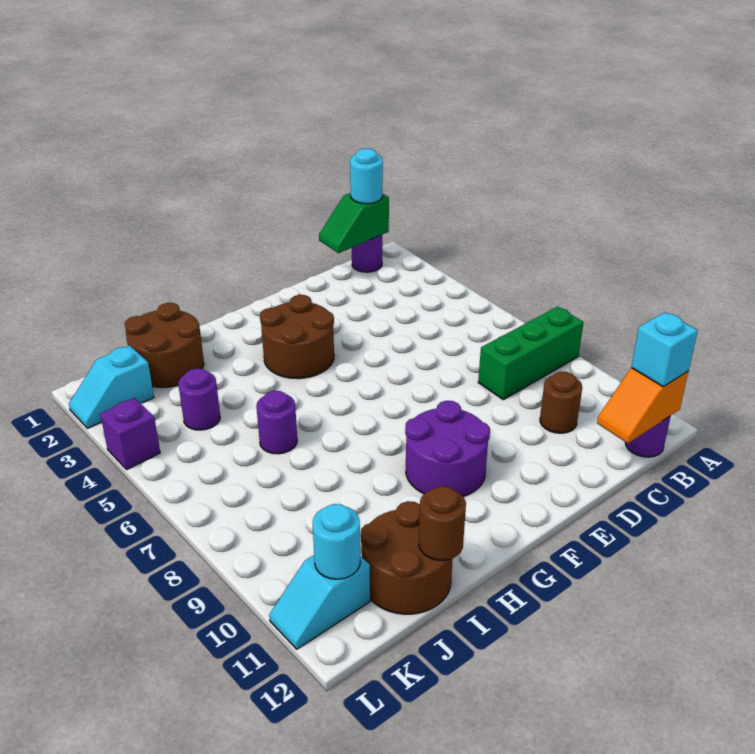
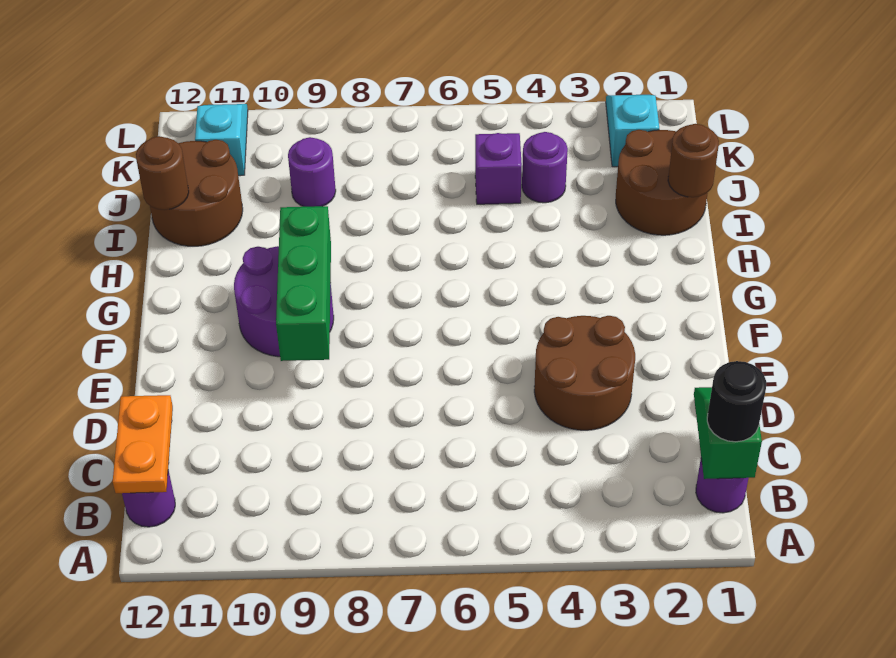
green 1x3 brick [478,307,583,400] -> green 1x3 brick moved to [276,206,331,361]
cyan 1x1 round brick [350,149,383,204] -> black 1x1 round brick [707,361,766,442]
orange 1x2 slope [597,368,688,443] -> orange 1x2 plate [113,395,173,493]
cyan 1x1 brick [631,312,698,386] -> none
brown 1x1 round brick [540,371,582,433] -> brown 1x1 round brick moved to [668,124,719,197]
brown 2x2 round brick [260,295,334,379] -> brown 2x2 round brick moved to [534,316,635,430]
purple 1x1 round brick [256,391,297,454] -> purple 1x1 round brick moved to [288,137,336,207]
cyan 1x1 round brick [313,504,360,579] -> none
purple 1x1 brick [100,398,160,469] -> purple 1x1 brick moved to [475,133,522,204]

